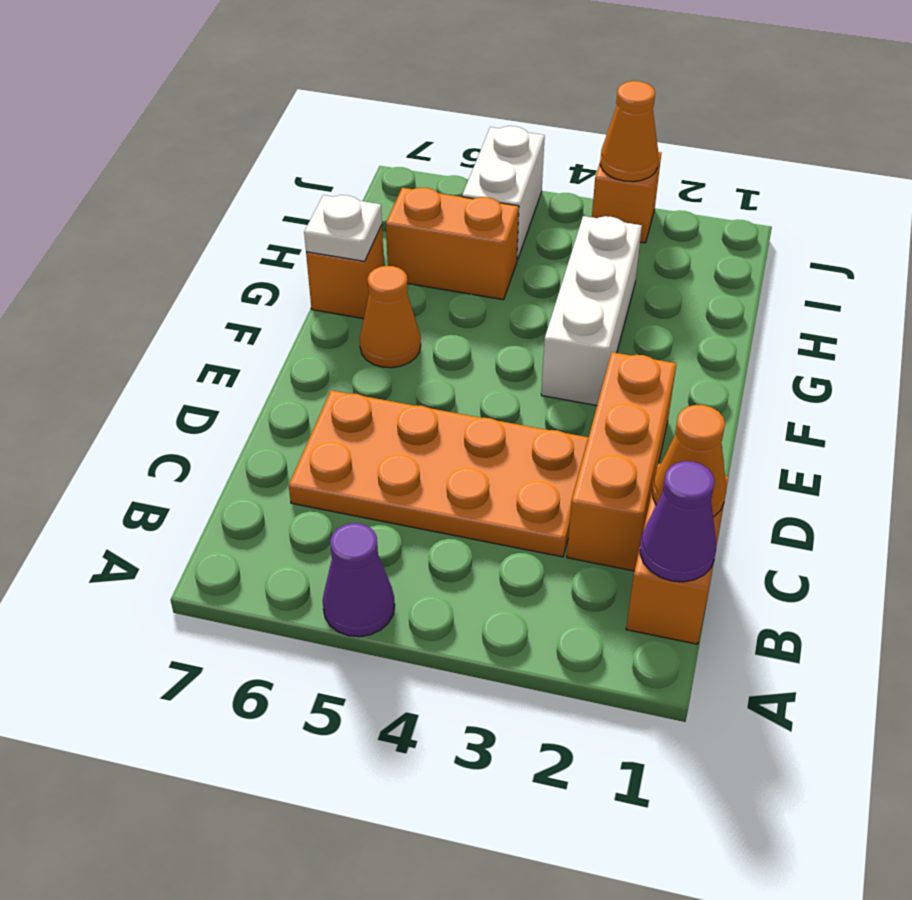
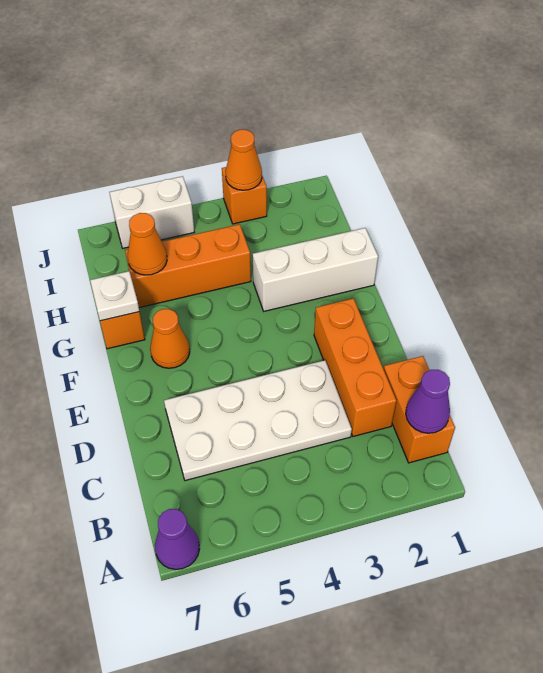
purple 1x1 cone [323,523,395,637] -> purple 1x1 cone moved to [155,509,199,569]
orange 1x1 cone [653,405,726,517] -> orange 1x1 cone moved to [128,213,167,275]
orange 2x4 plate [289,390,589,557] -> white 2x4 plate [164,360,352,481]
white 1x3 brick [541,216,642,405] -> white 1x3 brick turned to [253,228,378,311]
orange 1x2 brick [386,188,519,300] -> orange 1x3 brick [125,224,251,308]
white 1x2 brick [462,126,545,260] -> white 1x2 brick turned to [109,176,194,248]

